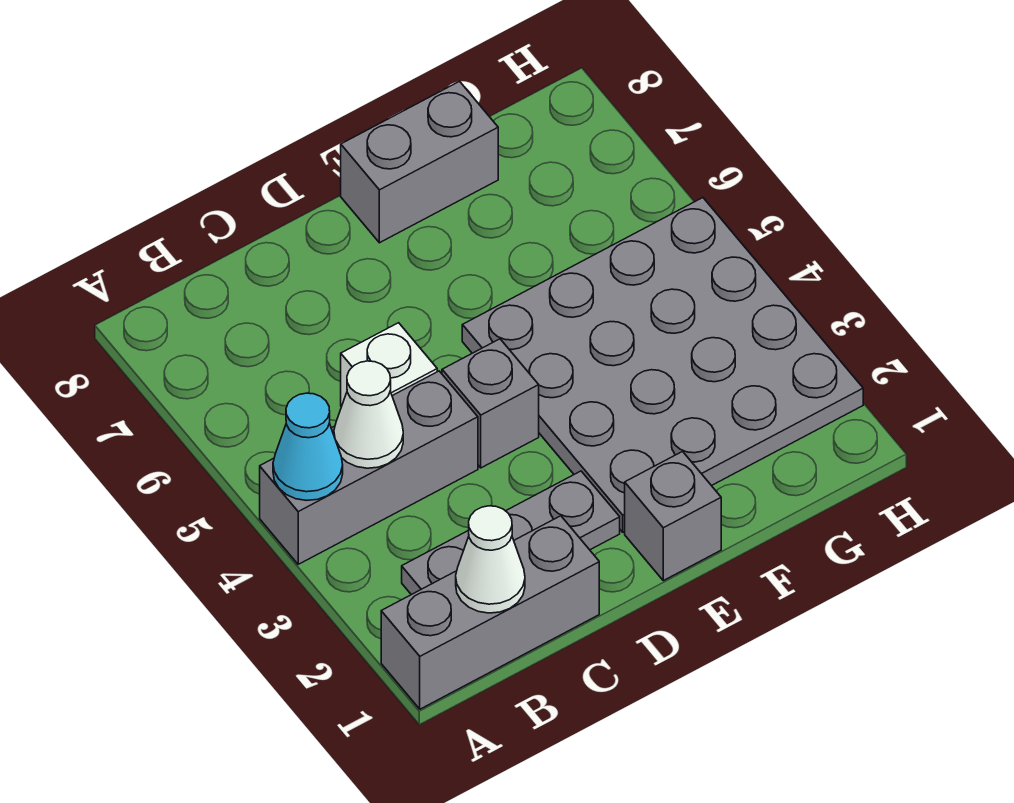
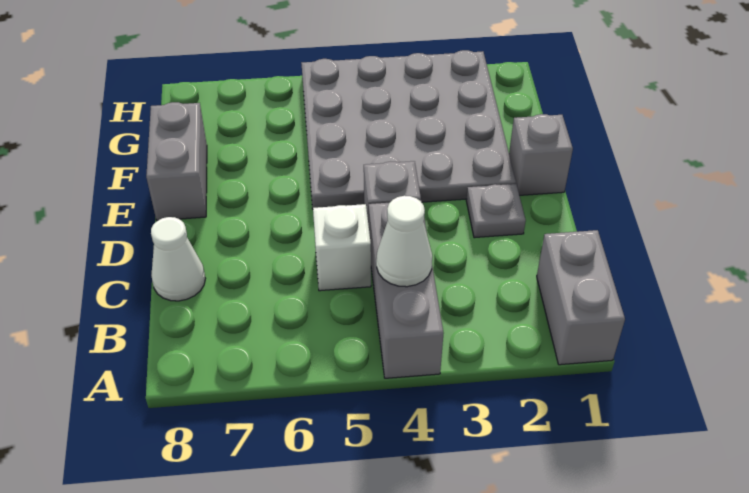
grey 1x3 brick [381,516,599,709] -> grey 1x2 brick [537,230,625,365]
cyan 1x1 cone [273,393,343,500] -> none
white 1x1 cone [456,506,525,613] -> white 1x1 cone moved to [151,217,205,301]
grey 1x3 plate [402,471,620,595] -> grey 1x1 plate [466,184,526,238]

